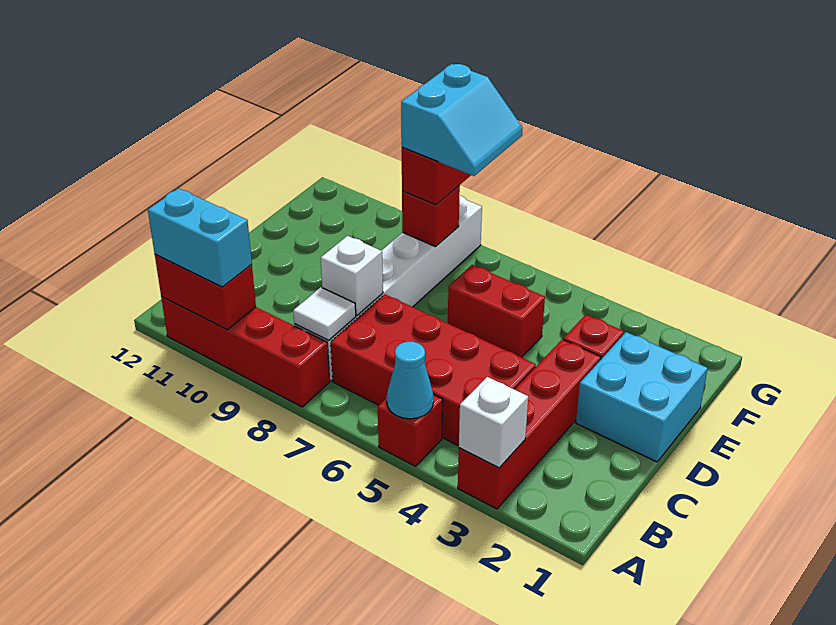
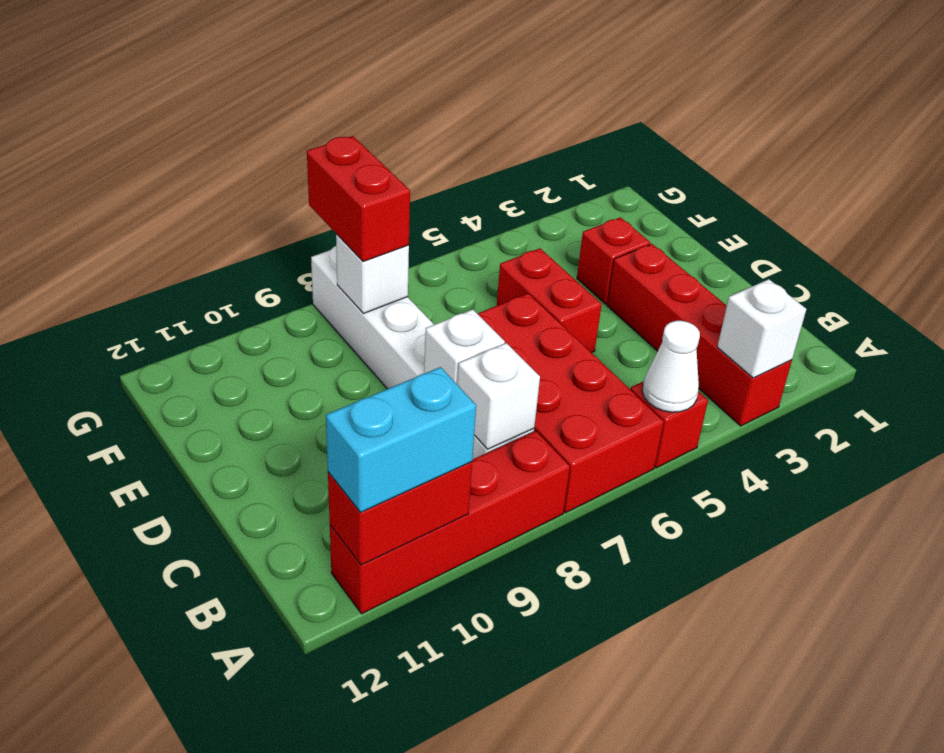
cyan 1x1 cone [387,342,434,419] -> white 1x1 cone [642,321,700,412]
red 2x4 brick [331,294,536,446] -> red 2x4 brick turned to [478,293,664,513]
white 1x1 tile [293,287,356,340] -> white 1x1 brick [457,343,540,449]
cyan 2x2 brick [576,332,708,462] -> none
red 1x2 brick [448,265,545,358] -> red 1x2 brick turned to [497,248,602,353]
cyan 2x2 slope [401,64,523,176] -> none
red 1x1 brick [402,186,460,247] -> white 1x1 brick [336,234,409,314]

